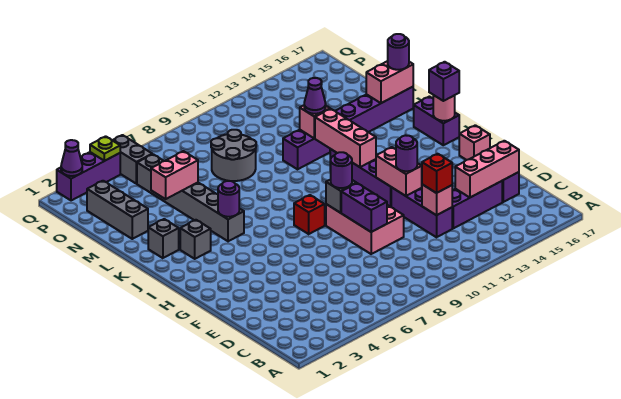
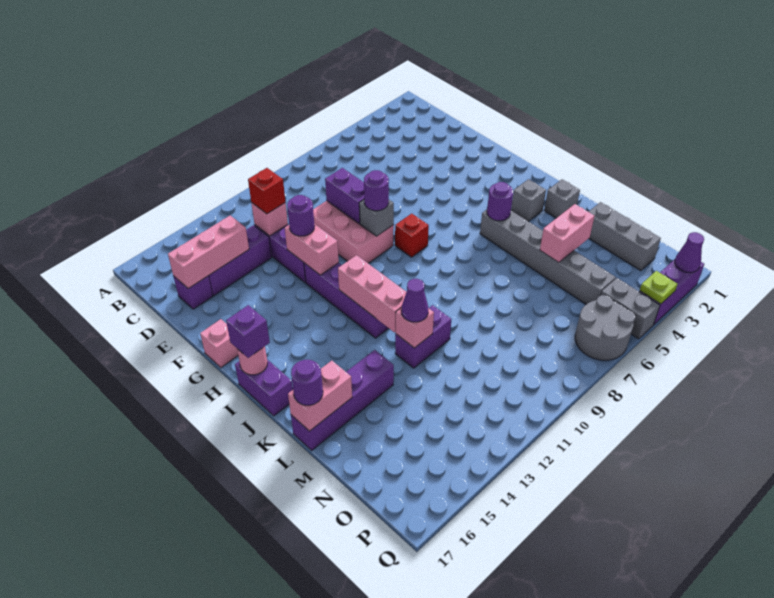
grey 2x2 round brick [211,130,256,181] -> grey 2x2 round brick moved to [575,295,635,360]

